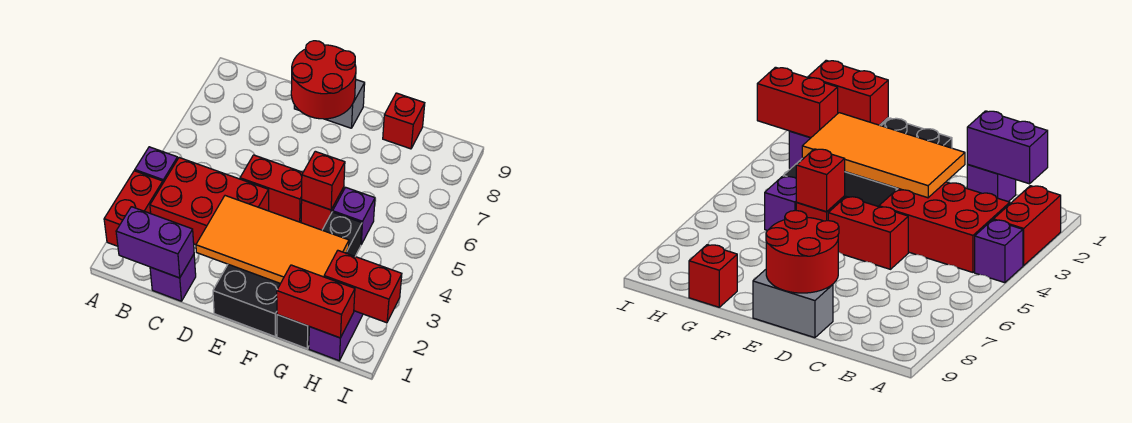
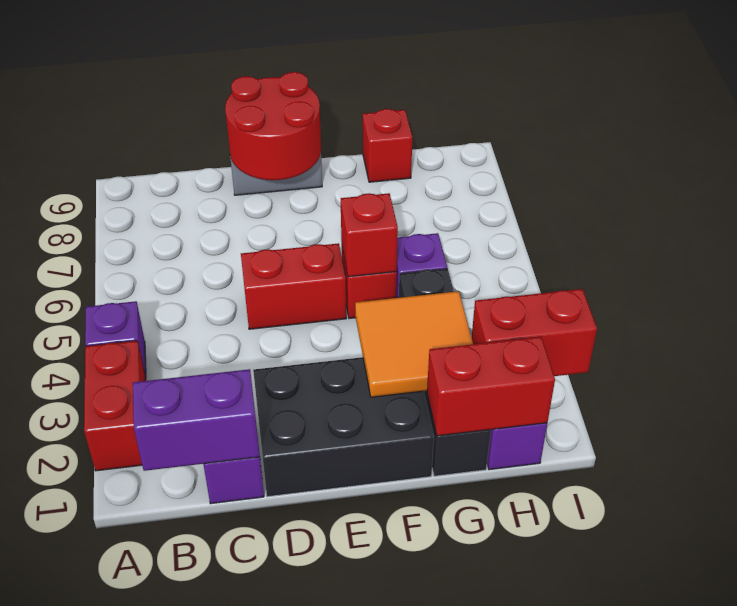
red 2x3 brick [150,158,269,245] -> none
orange 2x4 tile [196,196,349,283] -> orange 2x2 tile [355,291,473,397]
black 2x3 brick [213,264,280,336] -> black 2x3 brick turned to [253,357,434,497]

